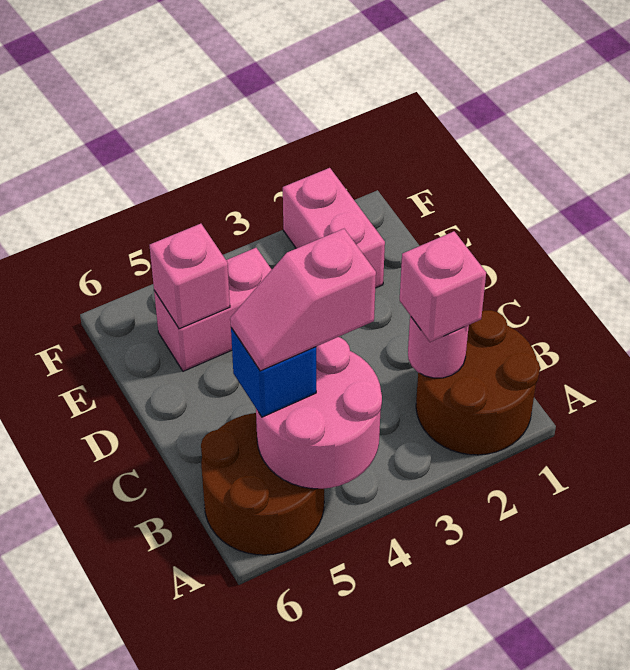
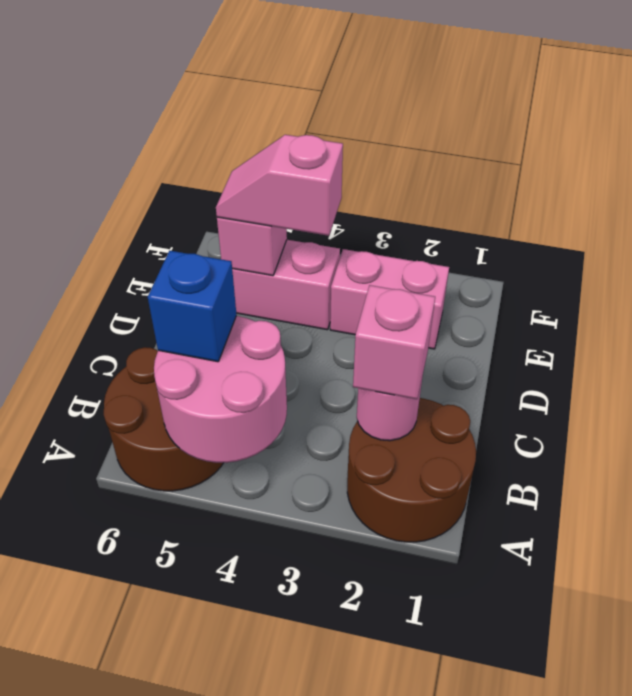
pink 1x2 slope [230,229,376,371] -> pink 1x2 slope moved to [216,135,343,236]
pink 1x2 brick [283,168,385,288] -> pink 1x2 brick turned to [330,249,449,349]

